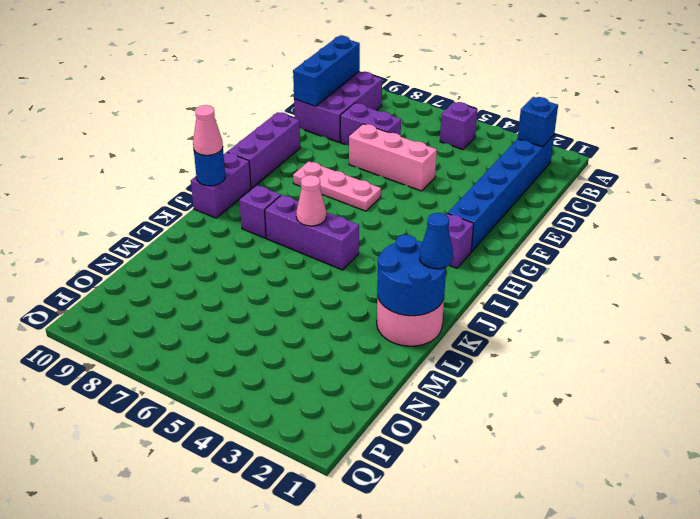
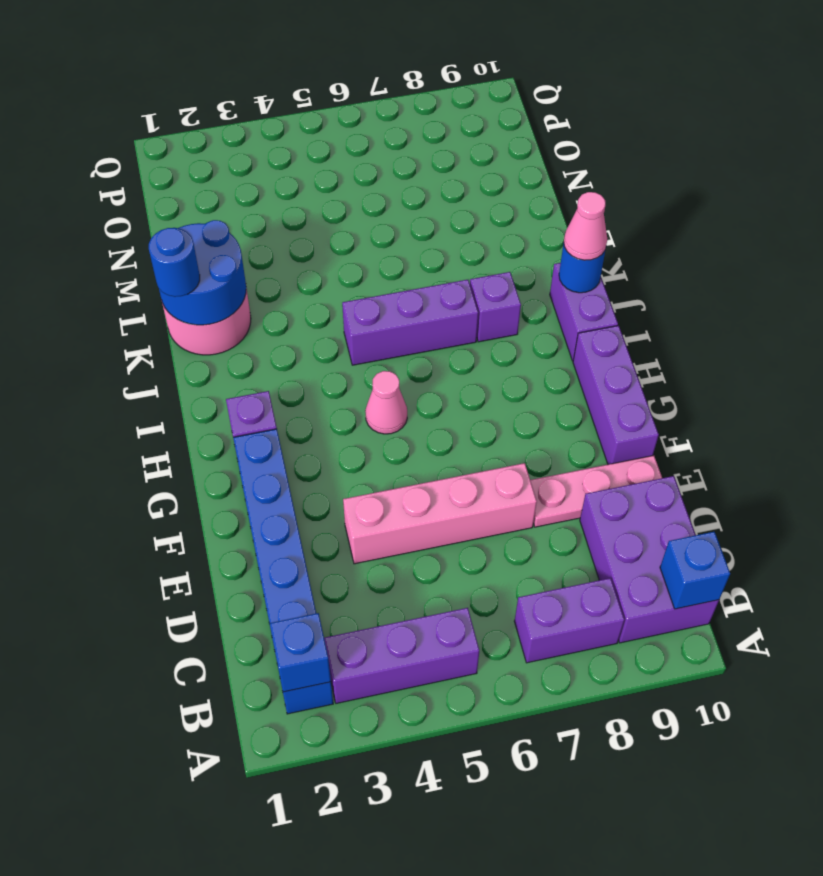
purple 1x1 brick [440,102,478,150] -> purple 1x3 brick [324,608,479,703]
blue 1x3 brick [293,36,360,106] -> blue 1x1 brick [660,532,730,609]
purple 1x2 brick [340,103,401,145] -> purple 1x2 brick moved to [514,578,624,663]
pink 1x3 brick [349,124,437,191] -> pink 1x4 brick [343,463,537,564]
pink 1x3 plate [293,161,381,211] -> pink 1x3 plate moved to [530,456,662,527]
pink 1x1 cone [296,175,326,226] -> pink 1x1 cone moved to [365,371,407,434]
blue 1x1 cone [420,213,453,269] -> blue 1x1 round brick [149,228,200,297]

